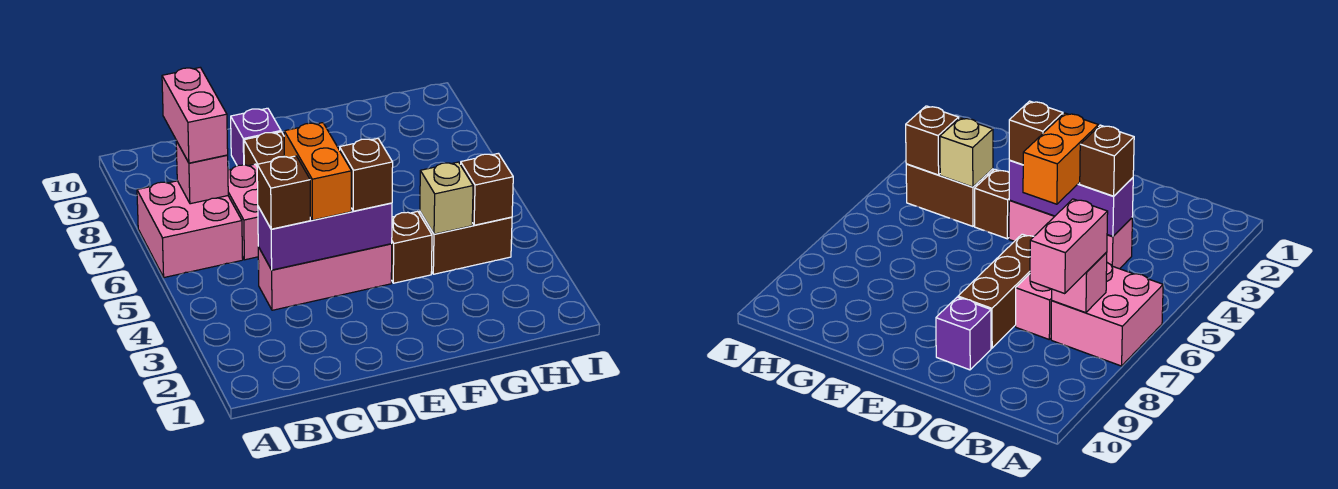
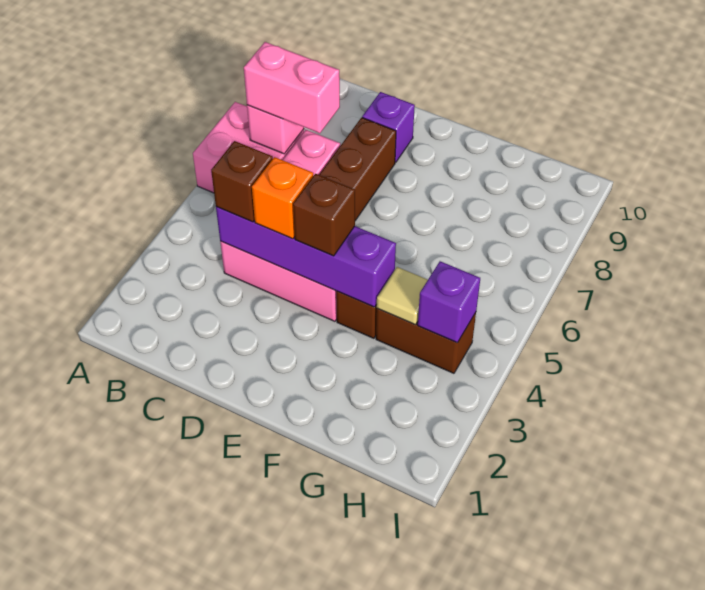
pink 1x2 brick [162,68,228,163] -> pink 1x2 brick turned to [244,42,340,133]
purple 1x3 brick [258,203,392,270] -> purple 1x4 brick [216,207,396,307]
orange 1x2 brick [284,123,351,220] -> orange 1x1 brick [252,157,313,239]
tan 1x1 brick [420,162,473,234] -> tan 1x1 tile [377,267,428,325]
brown 1x1 brick [460,153,513,225] -> purple 1x1 brick [418,261,480,343]

